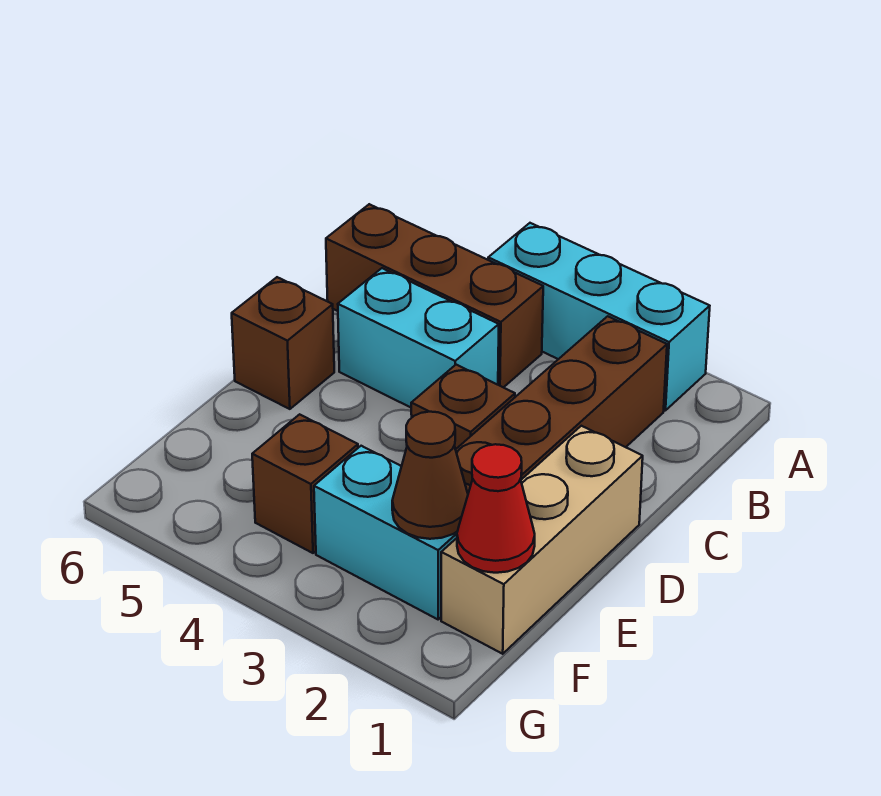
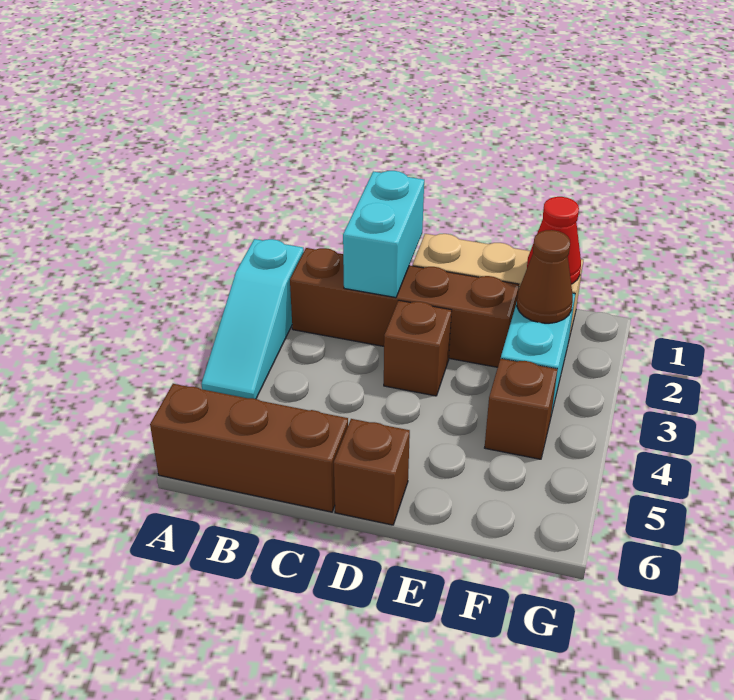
cyan 1x3 brick [488,223,710,411] -> cyan 1x3 slope [202,239,304,399]
brown 1x3 brick [326,204,543,388] -> brown 1x3 brick turned to [150,384,348,512]
cyan 1x2 brick [338,268,499,407] -> cyan 1x2 brick moved to [343,171,424,298]

